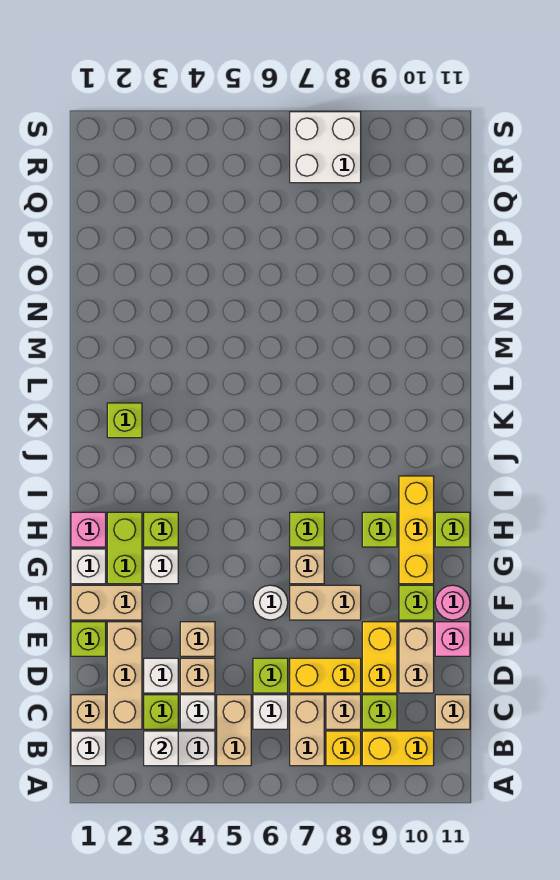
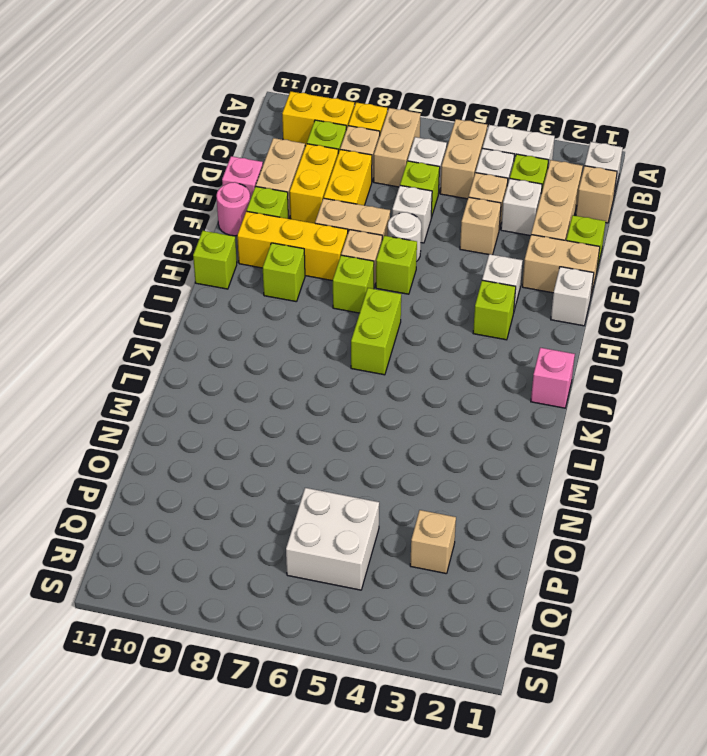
white 1x1 brick [144,731,178,766] -> white 1x1 brick moved to [392,185,432,243]
tan 1x1 brick [435,695,470,729] -> tan 1x1 brick moved to [410,510,456,574]
yellow 1x2 brick [290,658,361,693] -> yellow 1x2 brick turned to [324,150,372,205]
lime 1x2 brick [107,512,142,584] -> lime 1x2 brick moved to [351,288,401,375]
yellow 1x3 brick [399,476,434,584] -> yellow 1x3 brick turned to [237,211,348,281]
pink 1x1 brick [71,512,106,547] -> pink 1x1 brick moved to [531,348,575,408]
lime 1x1 brick [107,403,142,438] -> lime 1x1 brick moved to [376,236,417,294]
white 2x2 brick [290,112,361,183] -> white 2x2 brick moved to [286,488,379,590]

